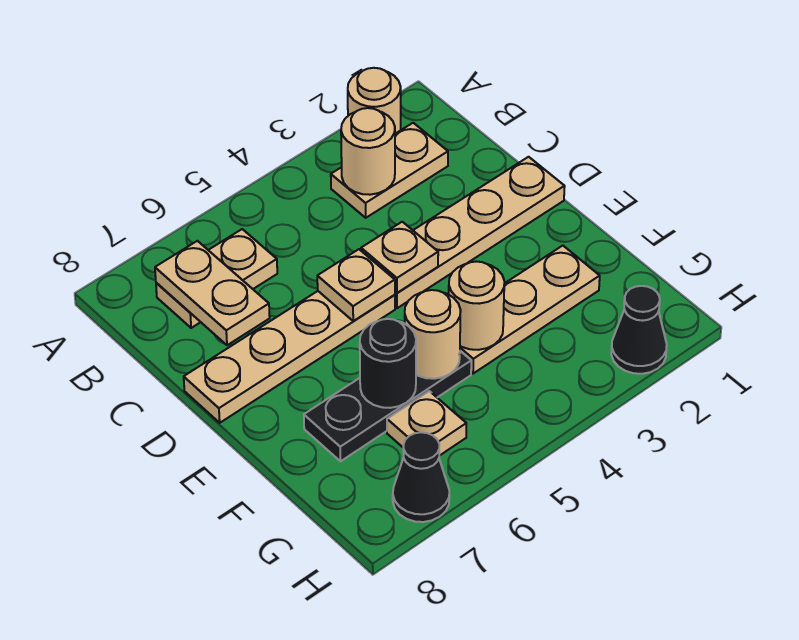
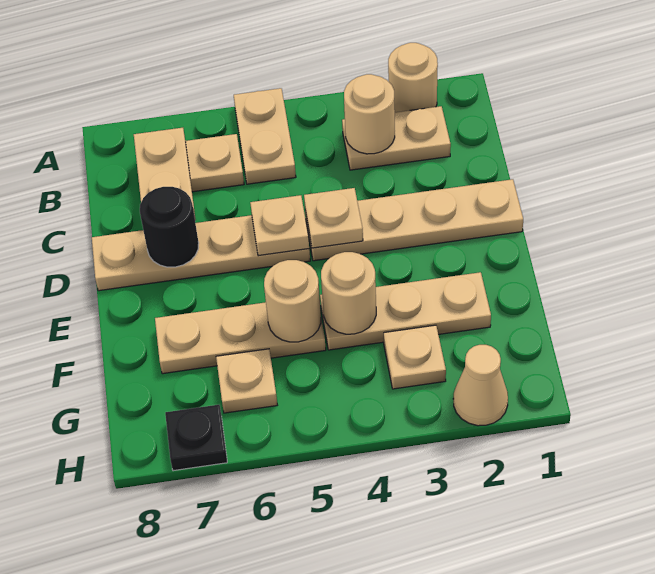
none -> tan 1x2 plate [234,88,296,184]
black 1x3 plate [304,351,471,461] -> tan 1x3 plate [155,302,326,374]
black 1x1 round brick [360,319,416,408] -> black 1x1 round brick moved to [140,187,199,267]
none -> tan 1x1 plate [384,325,446,389]
black 1x1 cone [611,286,667,374] -> tan 1x1 cone [453,345,508,426]
black 1x1 cone [393,432,449,522] -> black 1x1 plate [165,405,227,471]

